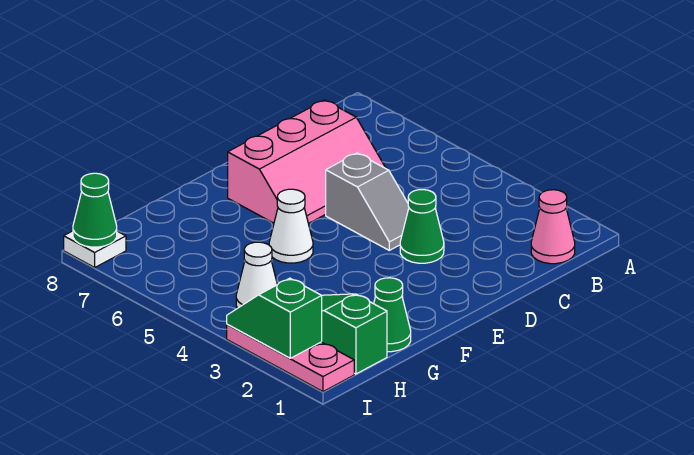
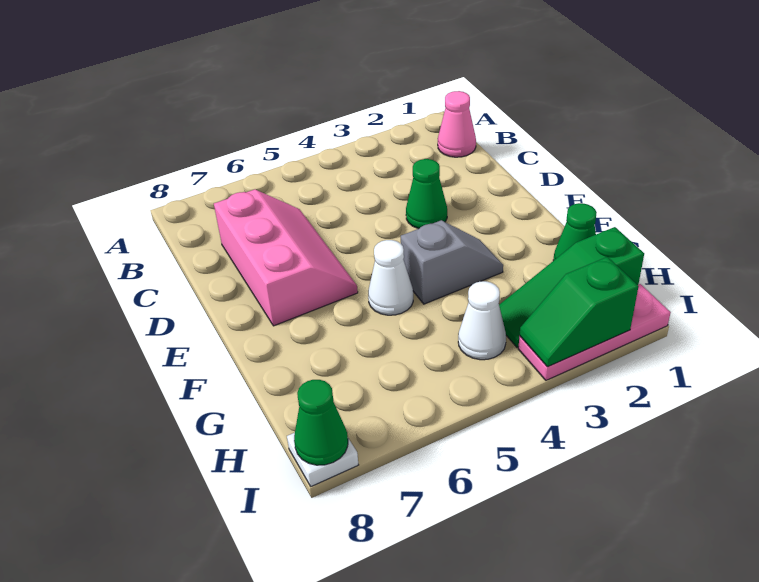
grey 1x2 slope [326,153,409,250] -> grey 1x2 slope moved to [401,220,503,304]

